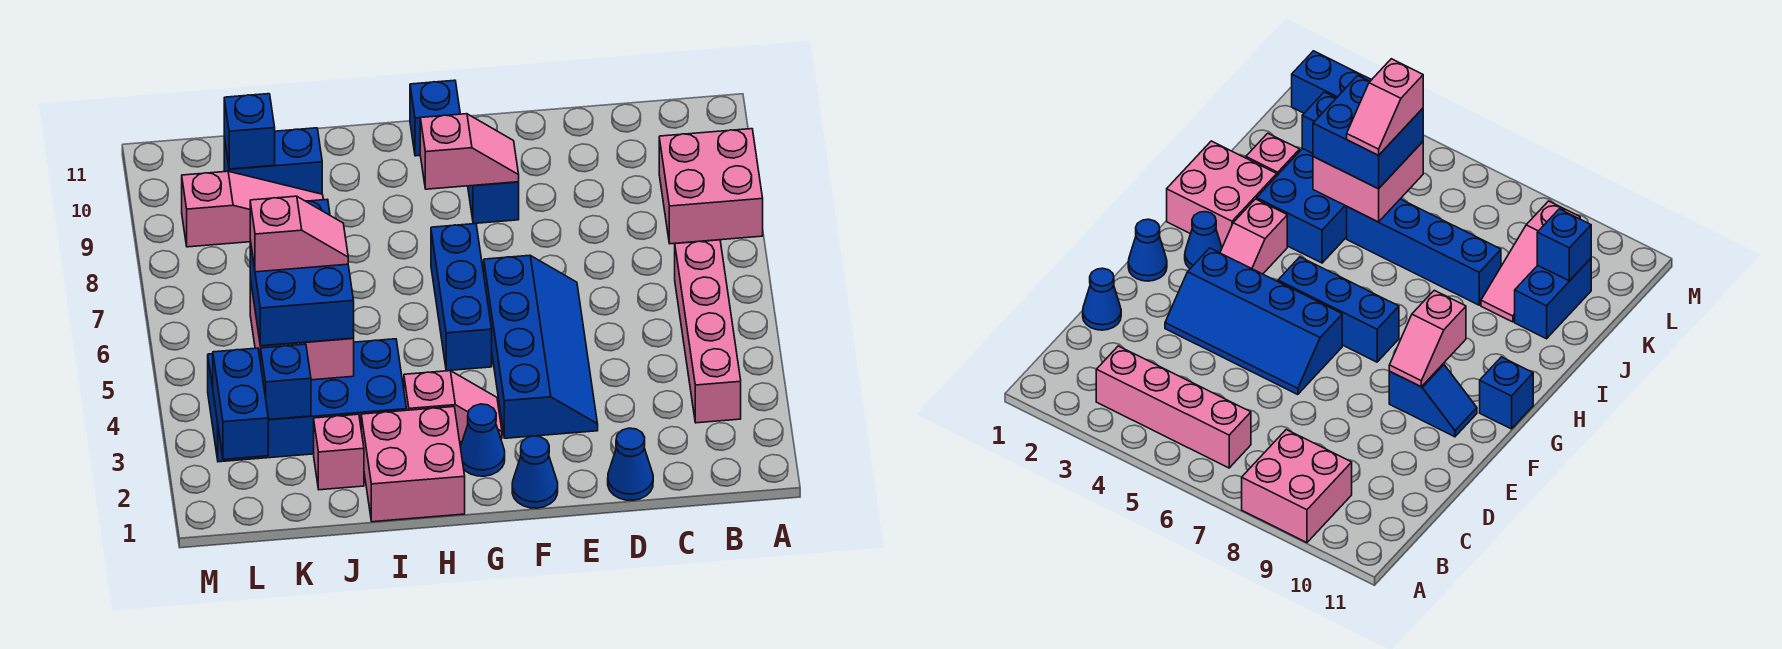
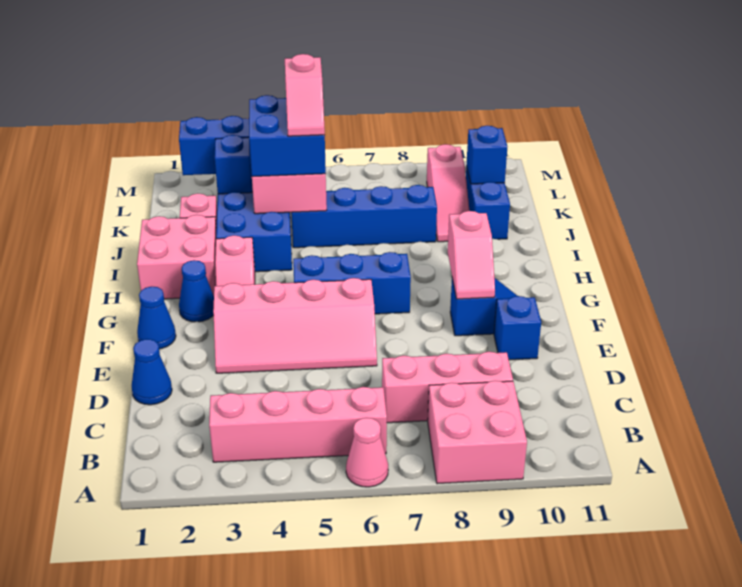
none -> pink 1x1 cone [346,418,388,487]
none -> pink 1x3 brick [382,352,513,423]
blue 2x4 slope [484,255,598,438] -> pink 2x4 slope [213,278,377,373]
blue 1x1 brick [410,80,460,156] -> blue 1x1 brick moved to [494,296,541,360]

